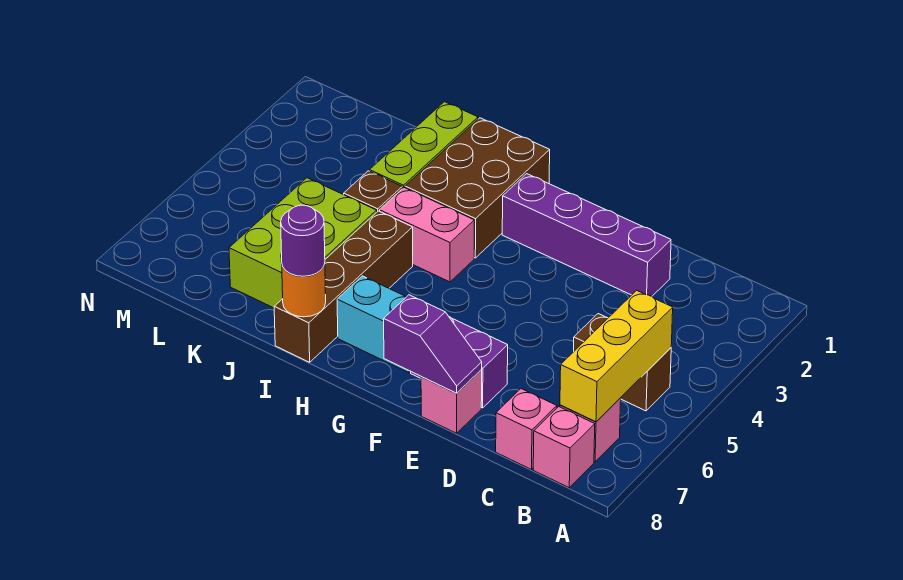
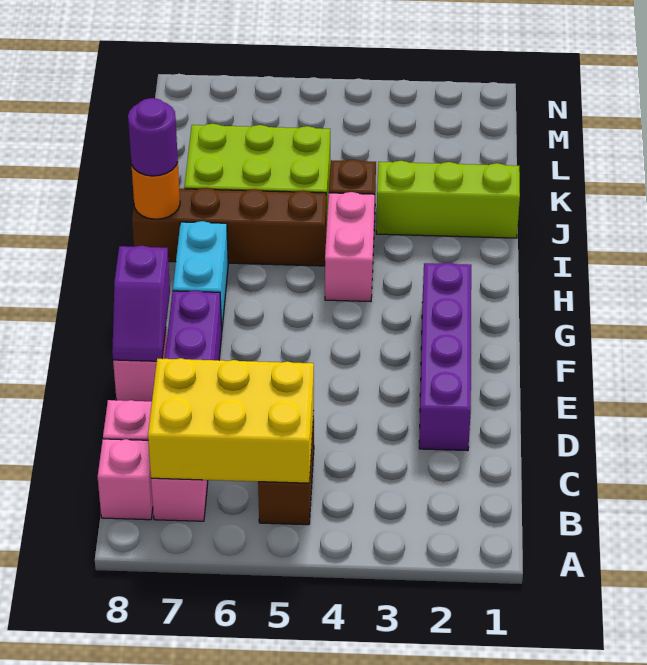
yellow 1x3 brick [560,290,673,422] -> yellow 2x3 brick [148,358,314,483]
brown 2x3 brick [405,118,550,258] -> none

